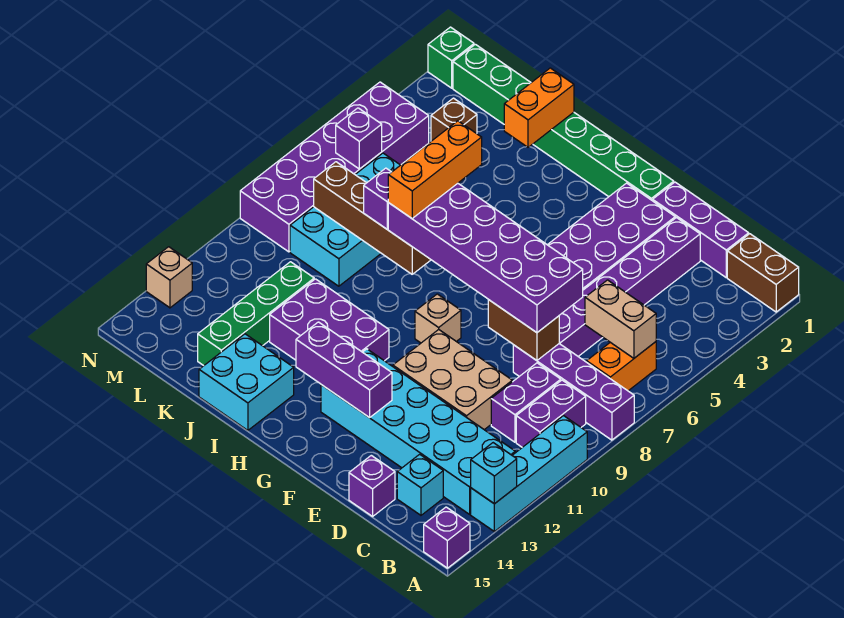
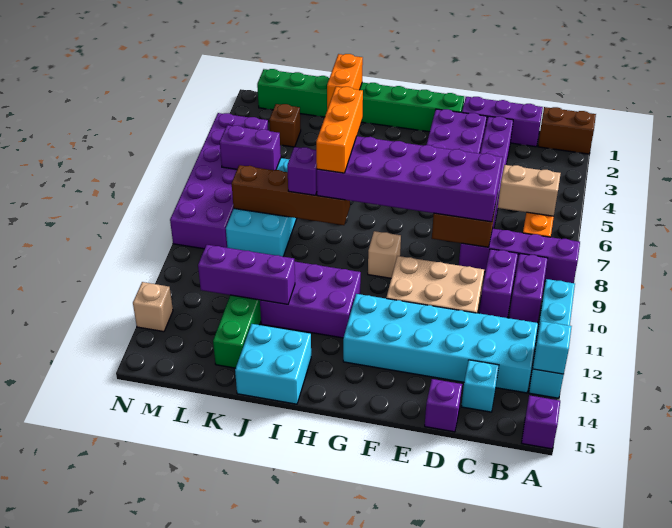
purple 1x3 brick [296,322,392,418] -> purple 1x3 brick moved to [198,245,295,304]
purple 1x1 brick [336,108,382,169] -> purple 1x2 brick [220,125,281,170]
green 1x1 brick [428,27,474,88] -> none

